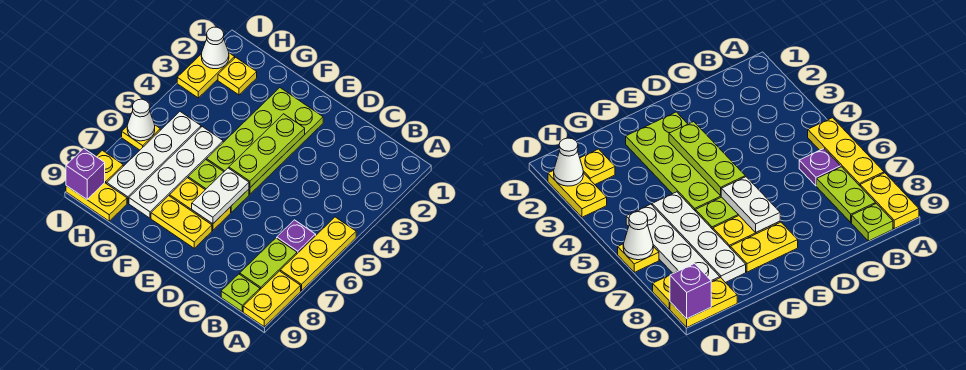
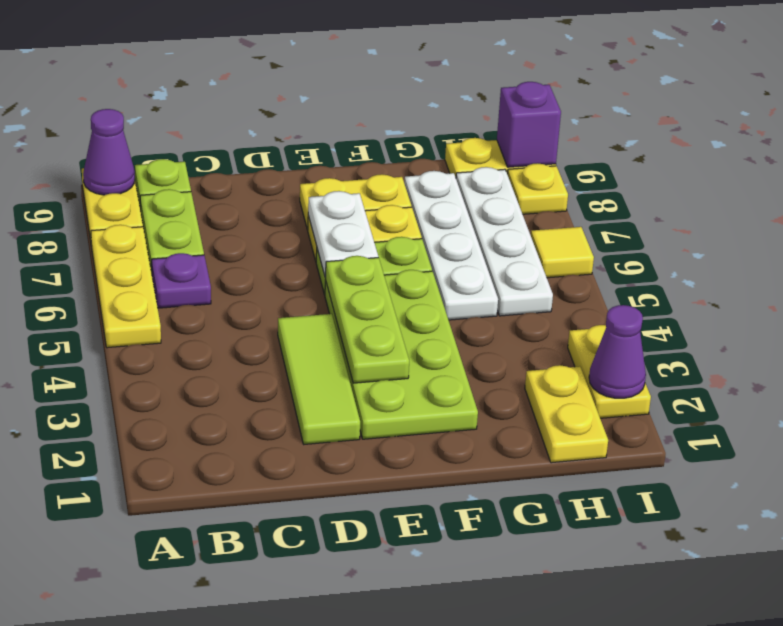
none -> purple 1x1 cone [83,109,135,195]
none -> lime 1x3 tile [278,314,360,444]
yellow 1x1 plate [218,57,257,95] -> yellow 1x2 plate [525,365,608,463]
white 1x1 cone [201,27,229,69] -> purple 1x1 cone [589,305,646,398]
yellow 1x1 plate [122,125,160,150] -> yellow 1x1 tile [531,227,594,278]
white 1x1 cone [127,99,155,141] -> none

